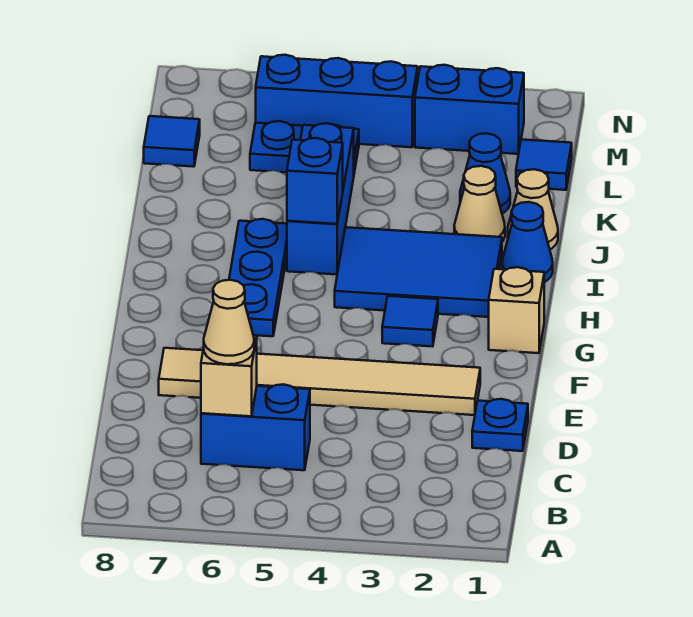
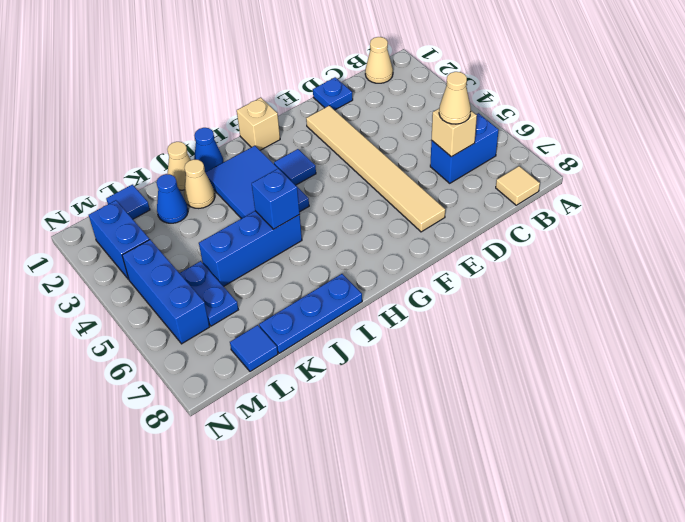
none -> tan 1x1 cone [365,37,393,83]
none -> tan 1x1 tile [496,166,540,205]
blue 1x2 brick [201,384,310,470] -> blue 1x2 brick turned to [430,113,499,183]
blue 1x3 plate [229,219,287,336] -> blue 1x3 plate moved to [259,274,362,353]

